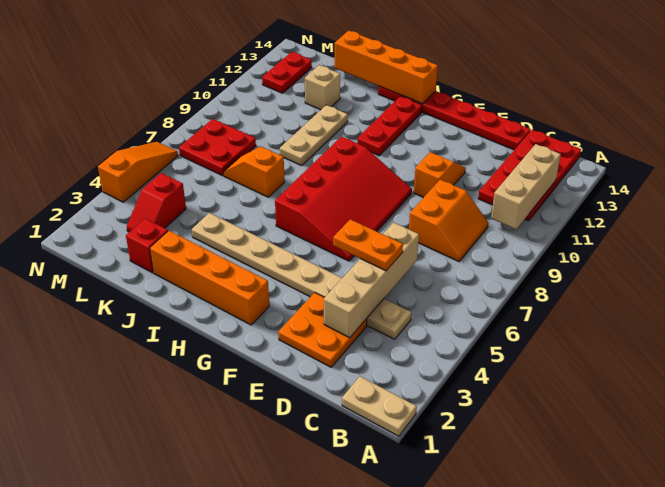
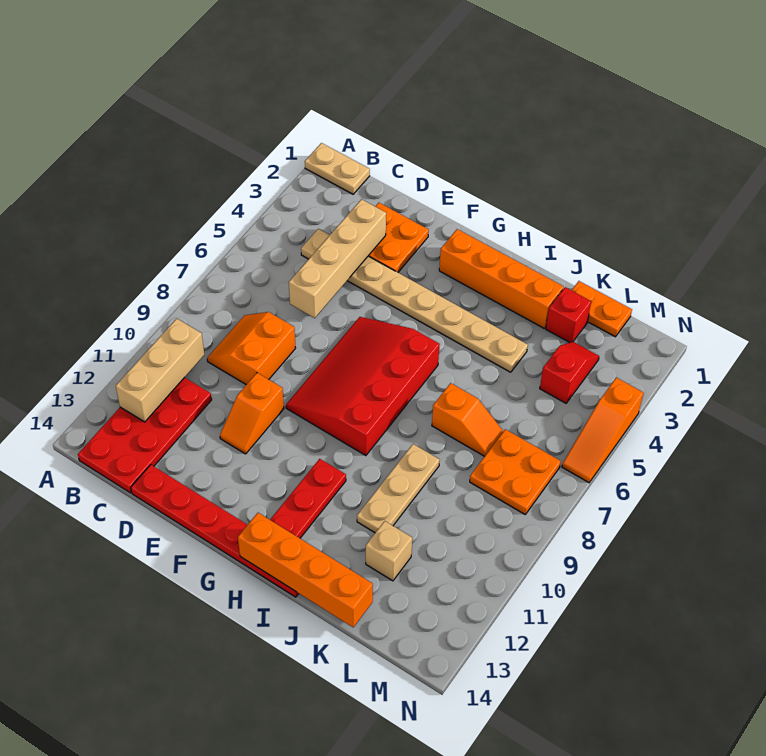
orange 1x2 plate [333,219,403,271] -> orange 1x2 plate moved to [572,281,632,337]
red 2x2 plate [179,119,256,176] -> orange 2x2 plate [470,429,561,514]
red 1x2 plate [262,52,312,93] -> none

